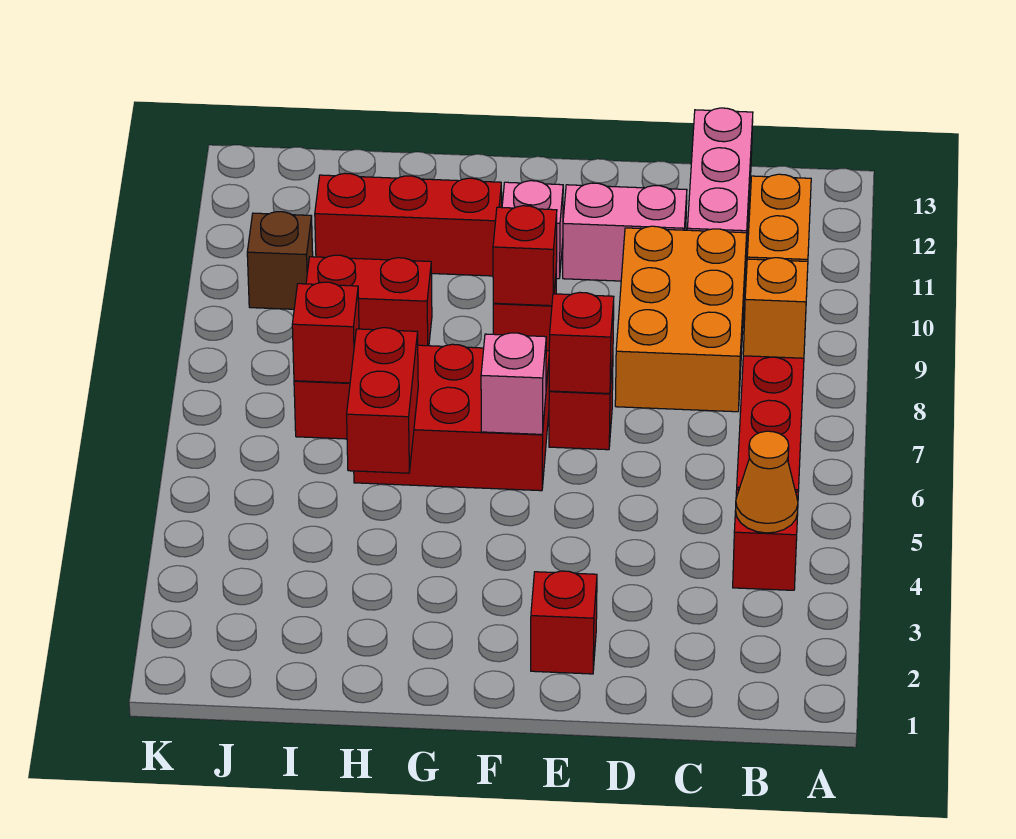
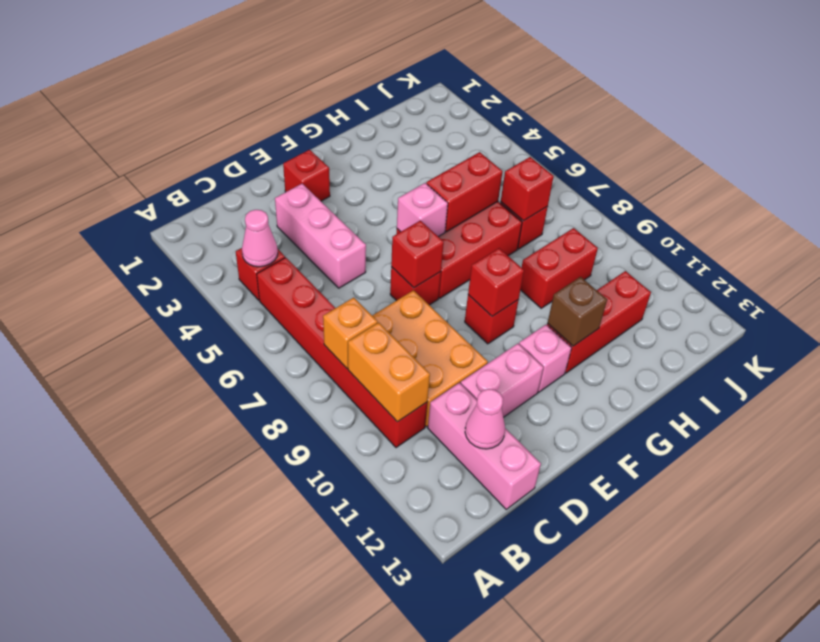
orange 1x1 cone [736,431,798,533] -> pink 1x1 cone [242,210,278,267]
none -> pink 1x1 cone [465,389,505,449]
none -> pink 1x3 brick [275,184,366,288]
red 1x2 brick [347,328,418,473] -> red 1x2 brick turned to [426,152,503,232]
brown 1x1 brick [247,212,313,309] -> brown 1x1 brick moved to [547,277,607,346]

